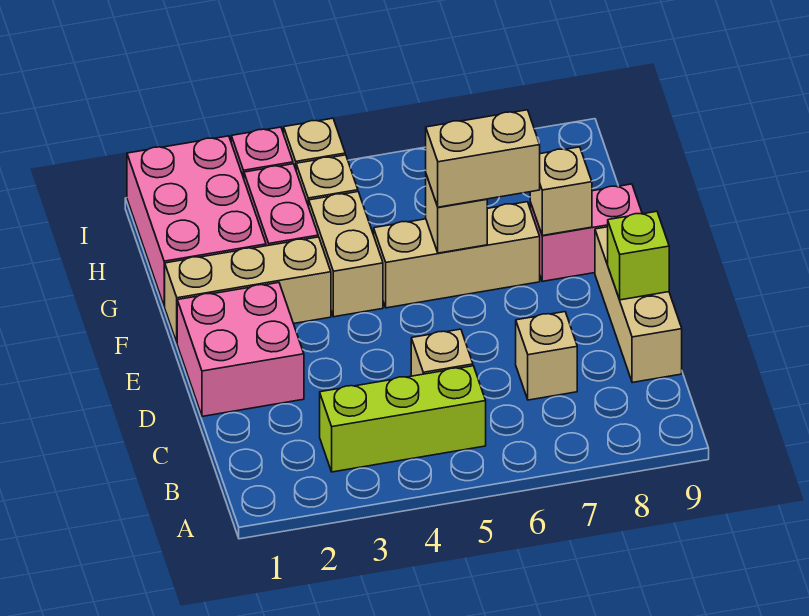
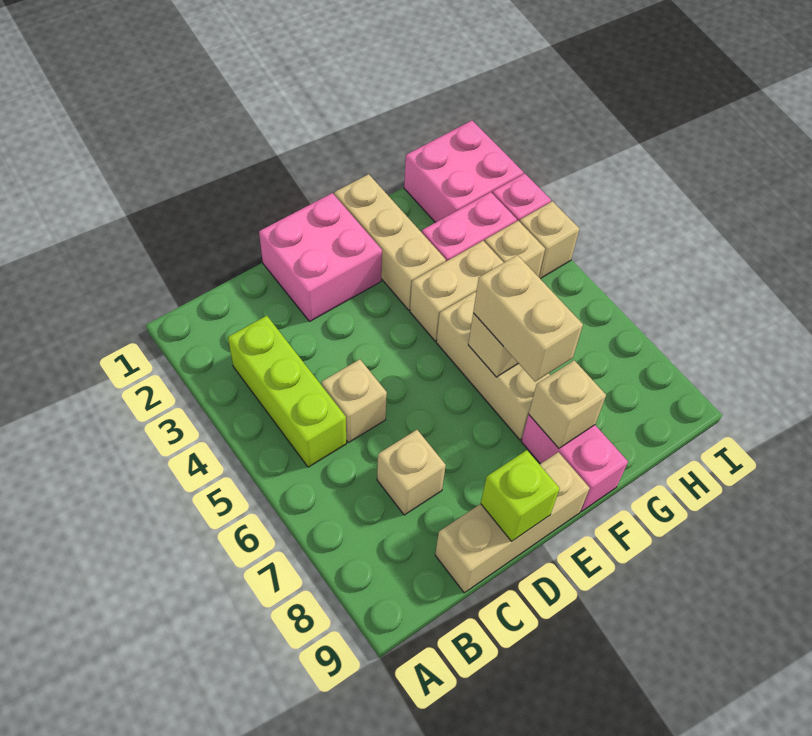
pink 2x3 brick [127,136,266,306] -> pink 2x2 brick [404,121,523,223]

